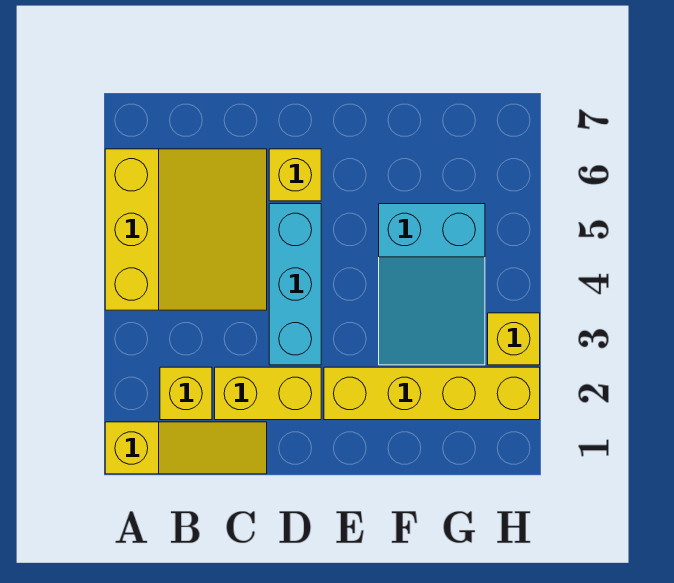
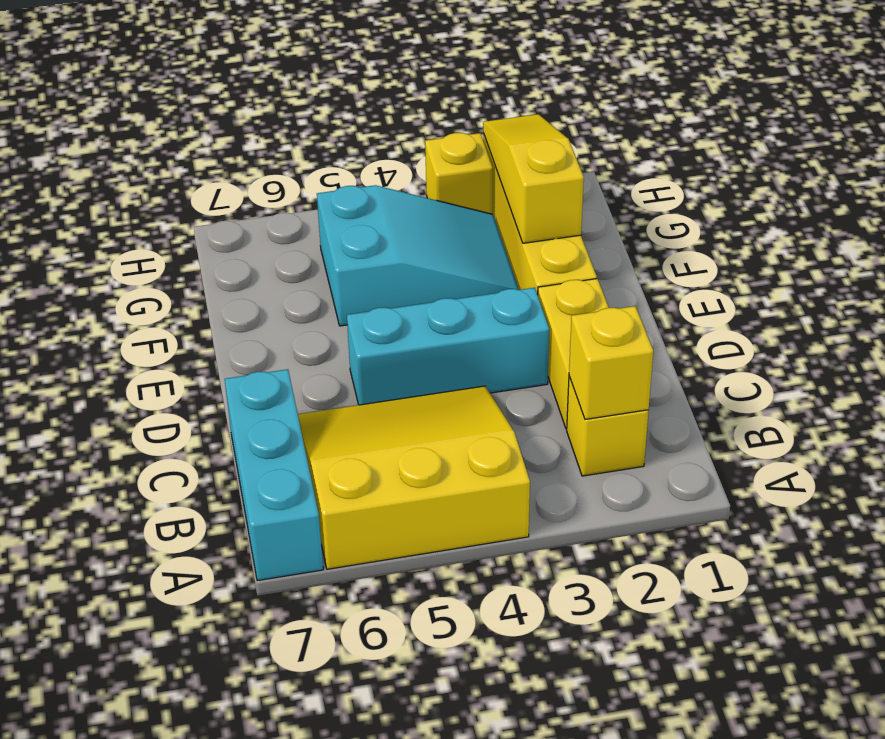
yellow 1x3 slope [105,422,267,474] -> yellow 1x3 slope moved to [483,114,584,243]
none -> cyan 1x3 brick [225,369,323,581]
yellow 1x1 brick [269,149,321,201] -> yellow 1x1 brick moved to [569,306,653,419]

